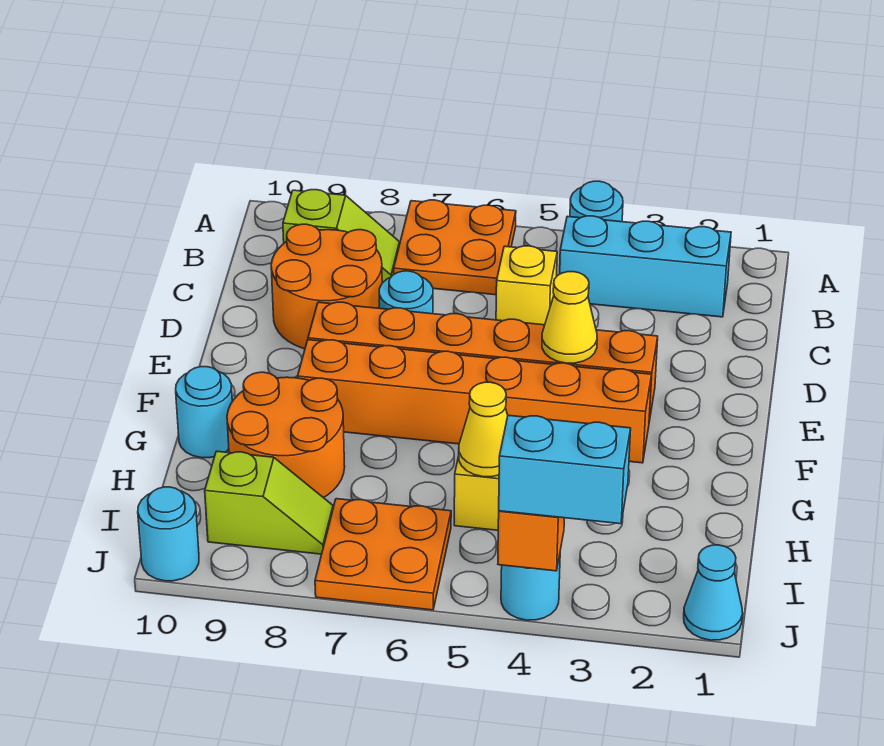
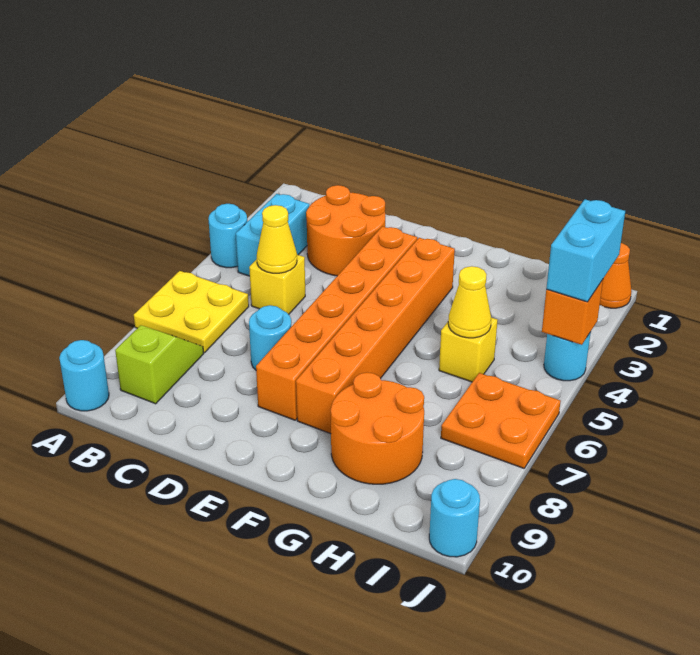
orange 2x2 plate [394,200,516,295] -> yellow 2x2 plate [134,271,249,353]
cyan 1x3 brick [560,216,731,317] -> cyan 1x2 brick [236,194,309,276]
orange 2x2 round brick [271,224,382,349] -> orange 2x2 round brick moved to [306,185,385,276]
yellow 1x1 cone [542,272,597,363] -> yellow 1x1 cone moved to [257,205,297,273]
cyan 1x1 round brick [176,367,232,458] -> cyan 1x1 round brick moved to [59,340,109,411]
lime 1x2 slope [205,451,333,554] -> none
cyan 1x1 cone [684,545,743,640] -> orange 1x1 cone [600,243,632,308]

